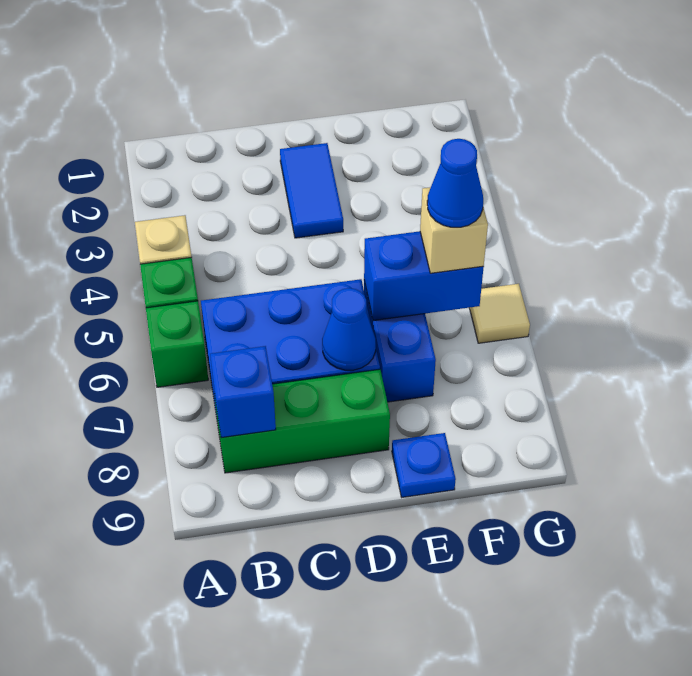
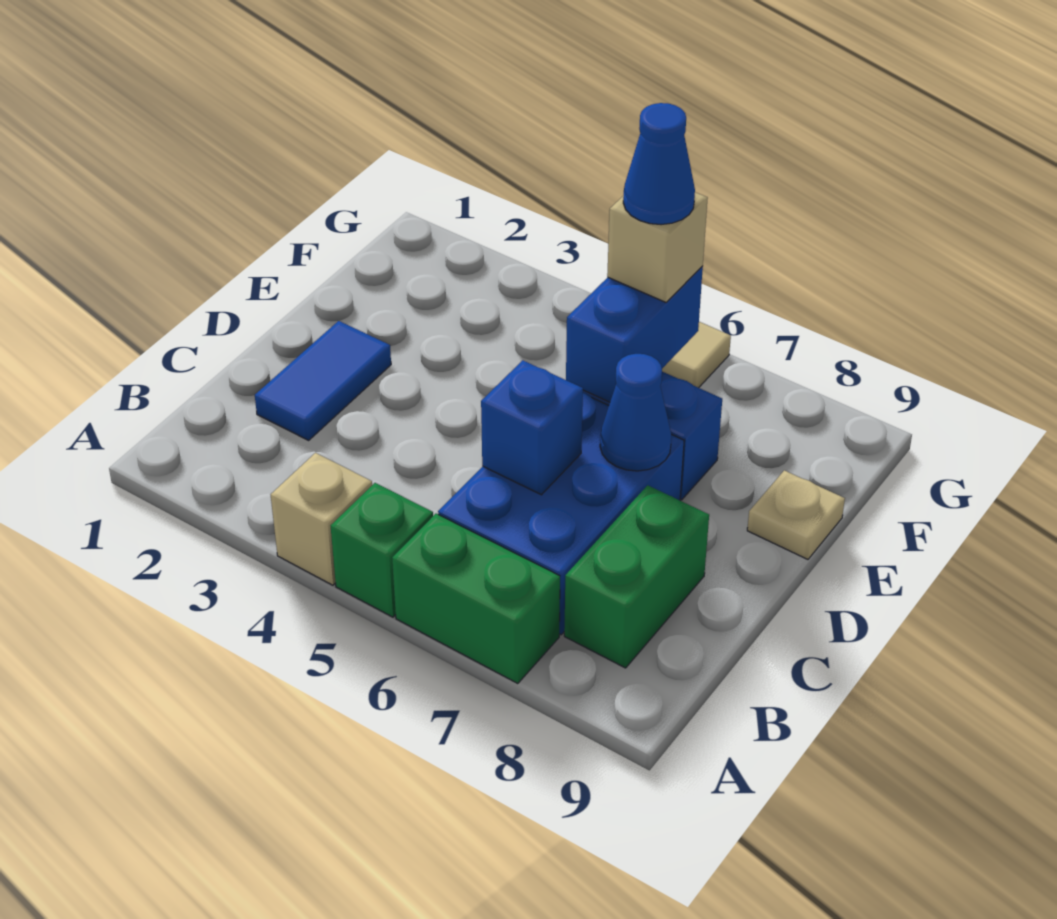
green 1x1 brick [146,301,208,387] -> green 1x2 brick [392,514,560,684]
green 1x3 brick [215,369,390,473] -> green 1x2 brick [564,485,709,668]
blue 1x1 brick [210,346,276,438] -> blue 1x1 brick moved to [481,360,583,495]
blue 1x2 tile [280,143,343,238] -> blue 1x2 tile turned to [255,321,391,440]
blue 1x1 plate [392,433,456,497] -> tan 1x1 plate [747,470,845,559]

